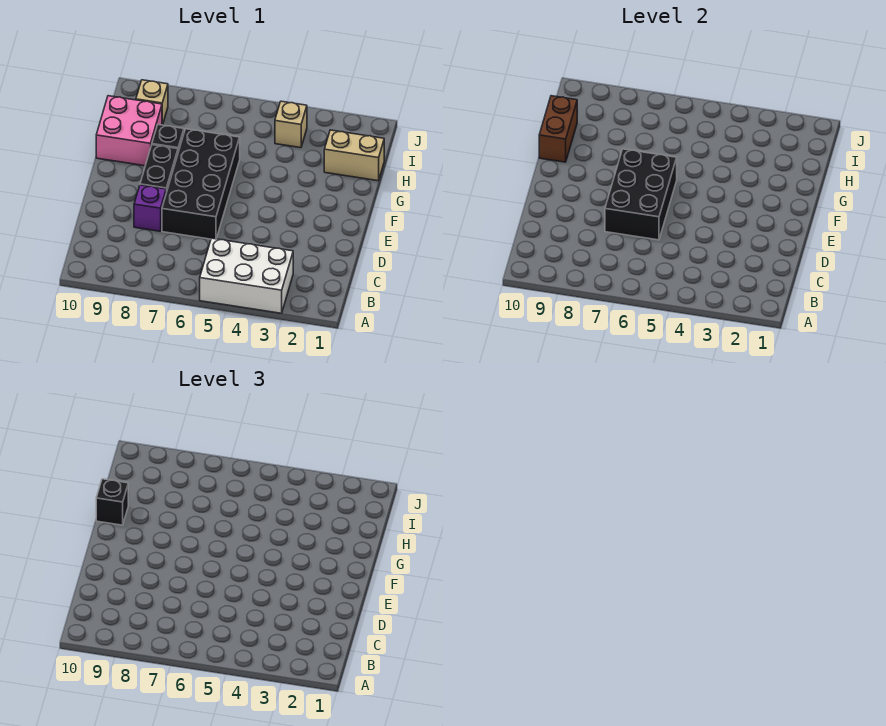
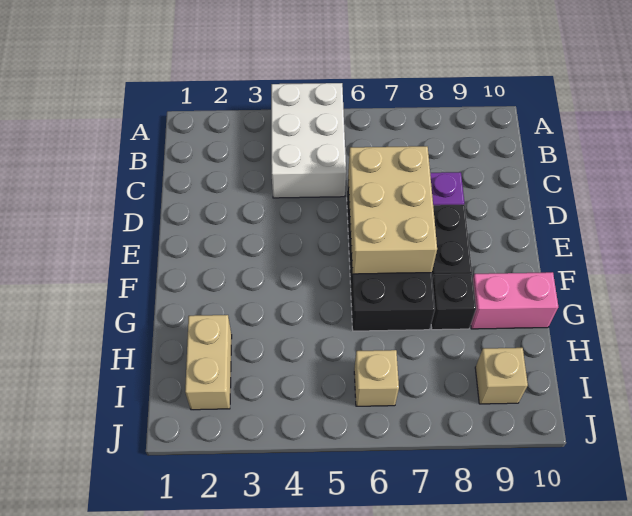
white 2x3 brick [200,238,293,313] -> white 2x3 brick turned to [271,83,346,198]
black 2x3 brick [605,149,677,240] -> tan 2x3 brick [348,146,437,274]
pink 2x2 brick [96,96,162,166] -> pink 1x2 brick [471,272,558,329]
brown 1x2 brick [539,96,577,162] -> none
black 1x1 brick [96,479,128,525] -> none
tan 1x2 brick [324,130,384,181] -> tan 1x2 brick turned to [185,315,232,410]
tan 1x1 brick [275,101,307,148] -> tan 1x1 brick moved to [354,350,399,406]

